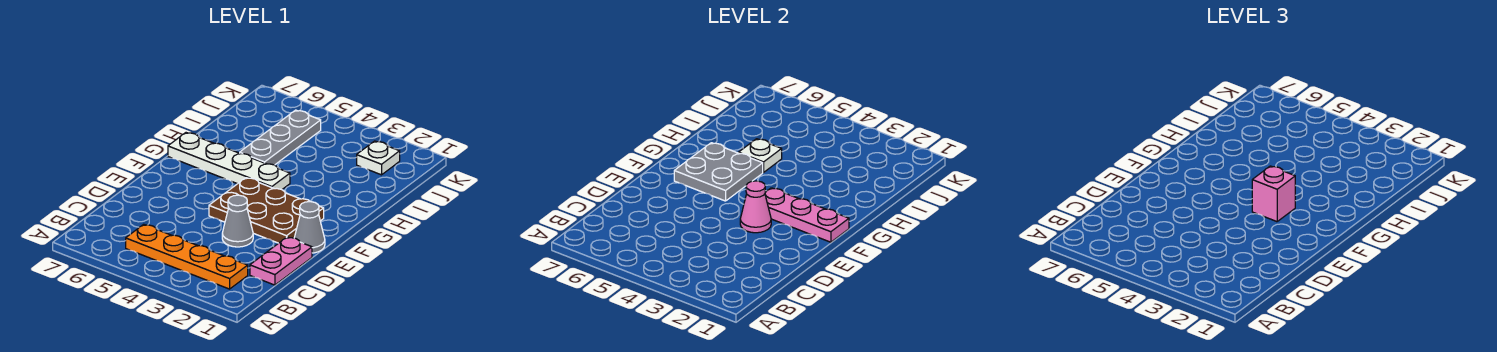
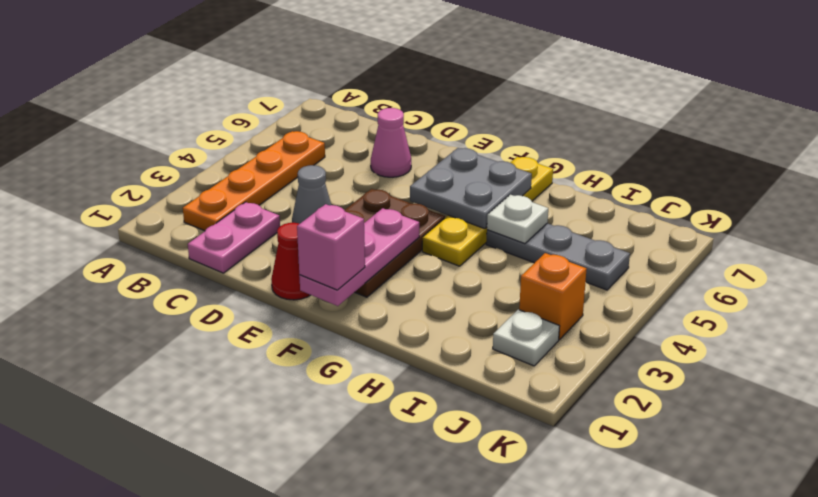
pink 1x2 plate [250,237,312,285] -> pink 1x2 plate turned to [188,202,280,273]
grey 1x1 cone [294,202,325,253] -> red 1x1 cone [271,223,310,300]
pink 1x1 cone [740,181,771,233] -> pink 1x1 cone moved to [371,108,411,177]
pink 1x1 brick [1252,166,1295,222] -> pink 1x1 brick moved to [297,204,365,290]
white 1x4 plate [168,133,290,189] -> yellow 1x4 plate [422,157,553,266]
none -> orange 1x1 brick [519,253,587,340]

